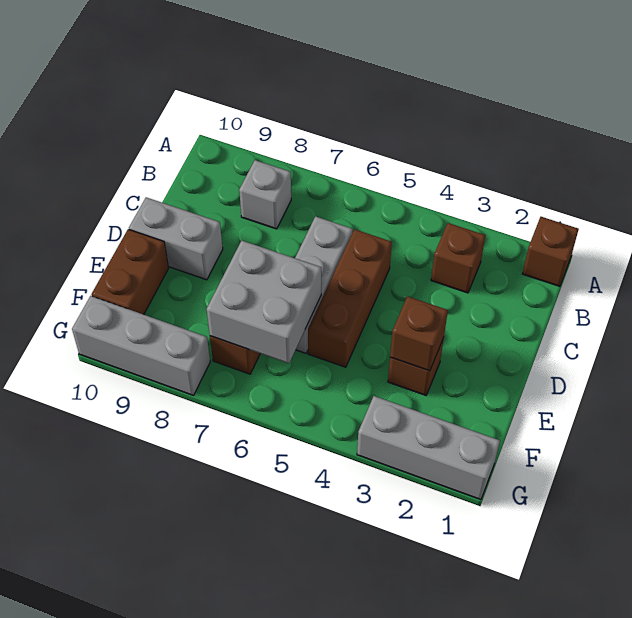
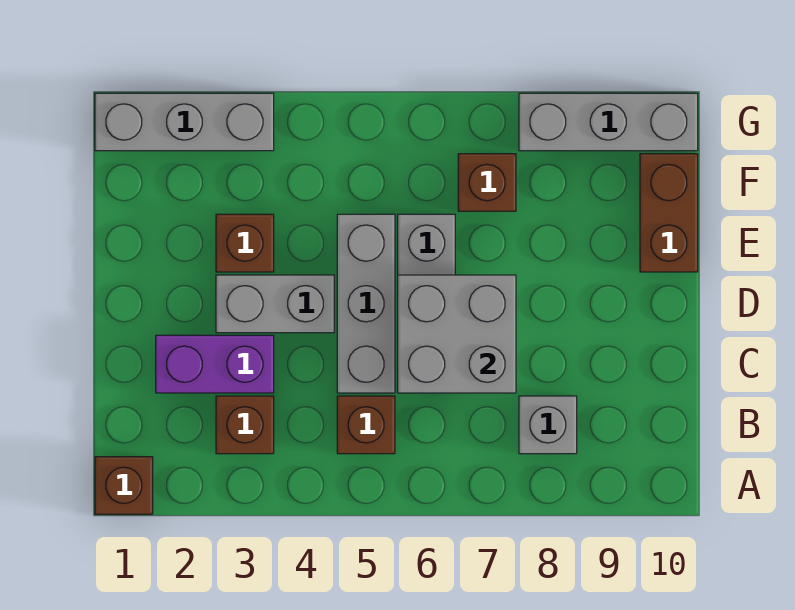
none -> purple 1x2 brick [156,335,274,393]
brown 1x3 brick [308,229,392,367] -> grey 1x3 brick [337,214,395,393]
grey 1x2 brick [129,197,223,280] -> grey 1x2 brick moved to [216,275,334,333]
brown 1x1 brick [390,296,448,371] -> brown 1x1 brick moved to [337,396,395,454]
grey 2x2 brick [207,241,321,363] -> grey 2x2 brick moved to [398,275,516,393]

